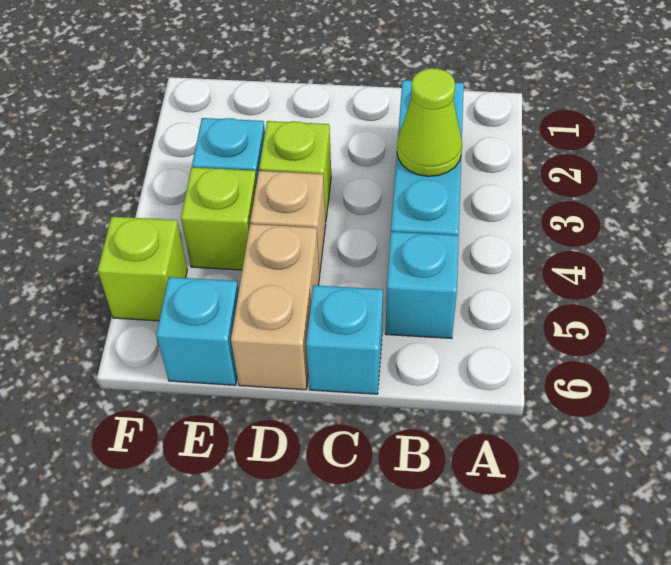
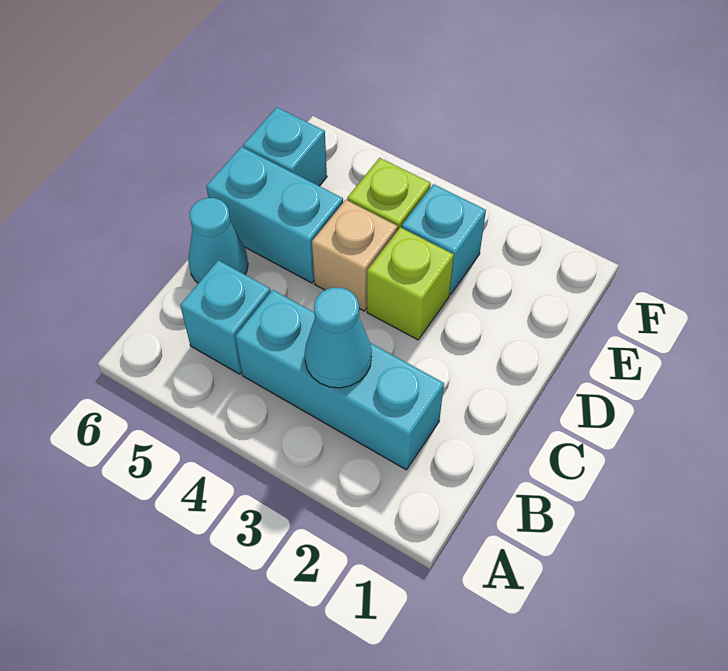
lime 1x1 cone [397,68,462,176] -> cyan 1x1 cone [305,287,372,388]
cyan 1x1 brick [306,285,383,394] -> cyan 1x1 cone [188,198,248,283]
tan 1x2 brick [231,224,320,390] -> cyan 1x2 brick [206,147,343,283]
lime 1x1 brick [98,217,187,321] -> none

